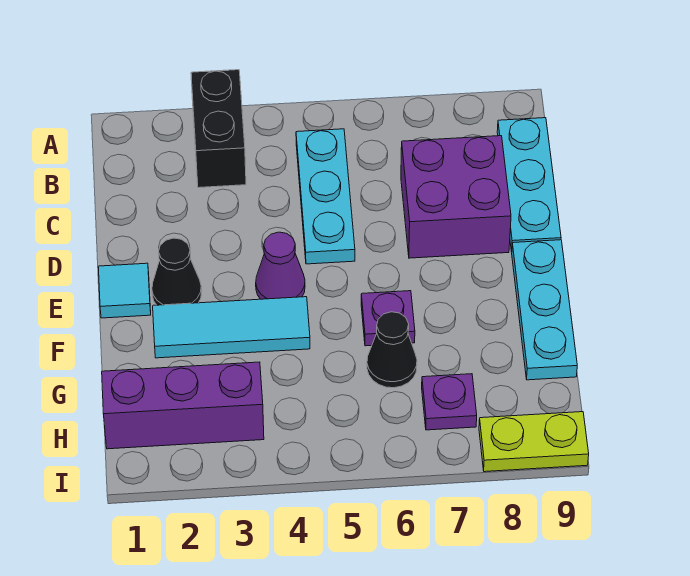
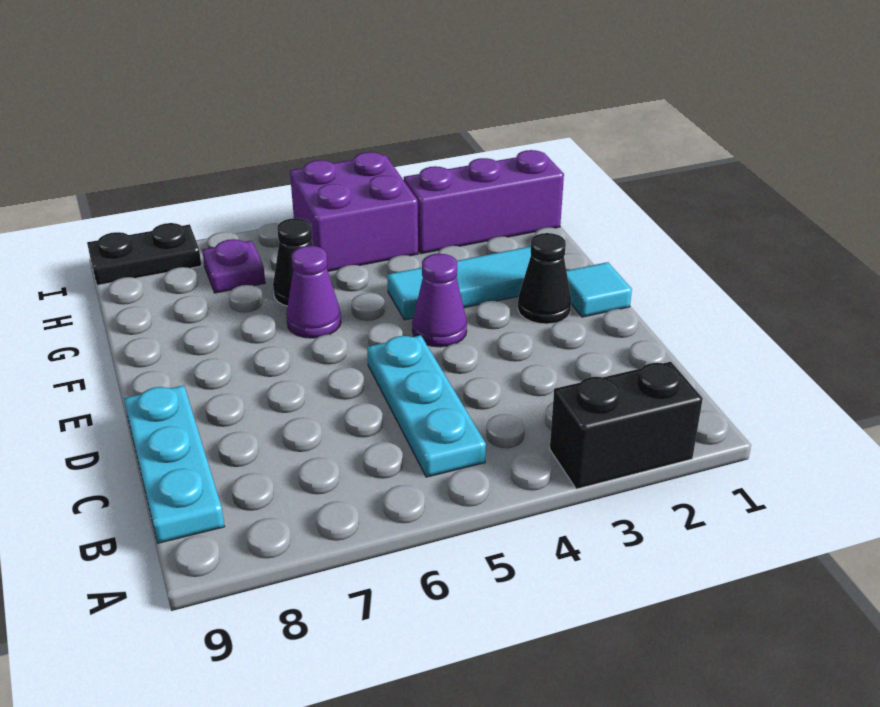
black 1x2 brick [191,70,246,188] -> black 1x2 brick turned to [550,362,703,489]
purple 2x2 brick [401,136,511,258] -> purple 2x2 brick moved to [290,152,418,271]
cyan 1x3 plate [512,240,577,380] -> none
purple 1x1 plate [361,291,415,346] -> purple 1x1 cone [286,246,341,338]
lime 1x2 plate [479,412,589,472] -> black 1x2 plate [87,223,202,285]

